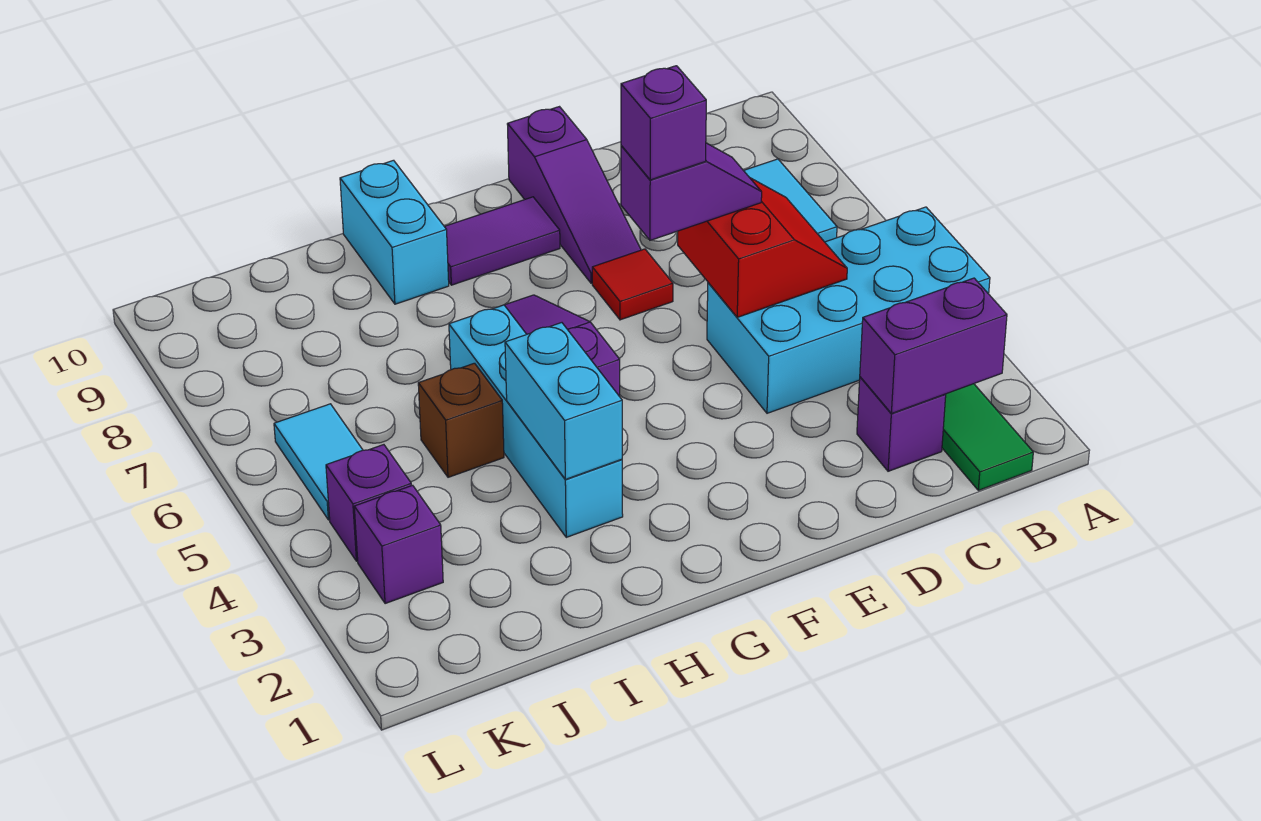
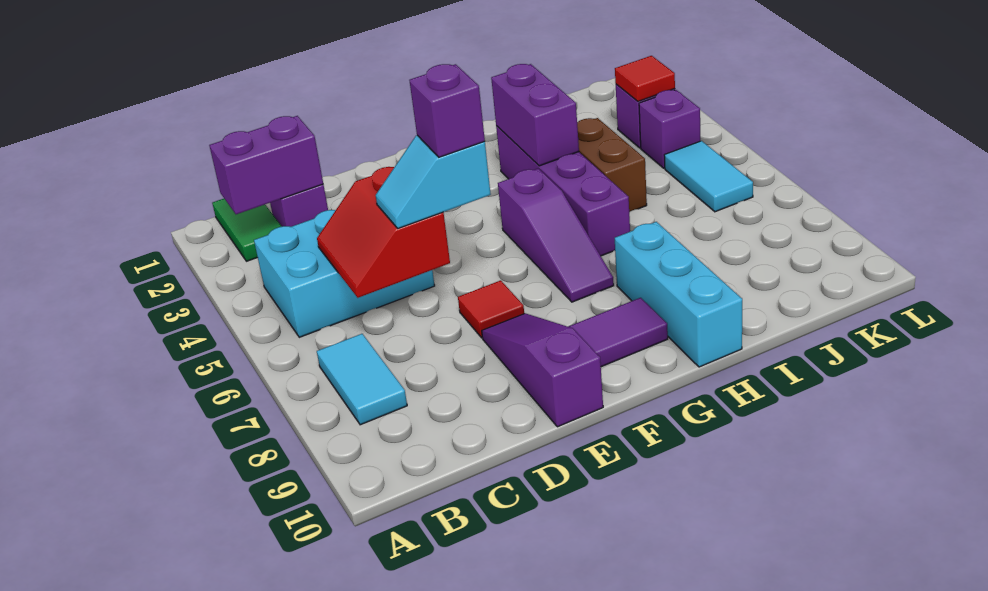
cyan 2x4 brick [707,207,990,413] -> cyan 2x3 brick [254,210,435,337]
purple 1x2 slope [621,143,762,240] -> cyan 1x2 slope [376,135,491,228]
cyan 1x4 brick [449,305,623,537] -> purple 1x4 brick [496,126,630,256]
cyan 1x2 brick [505,323,622,479] -> purple 1x2 brick [491,64,579,166]
cyan 1x2 brick [340,160,449,304] -> cyan 1x3 brick [615,222,742,367]
brown 1x1 brick [418,363,504,477] -> brown 1x2 brick [577,118,647,212]
none -> red 1x1 tile [615,56,675,101]

